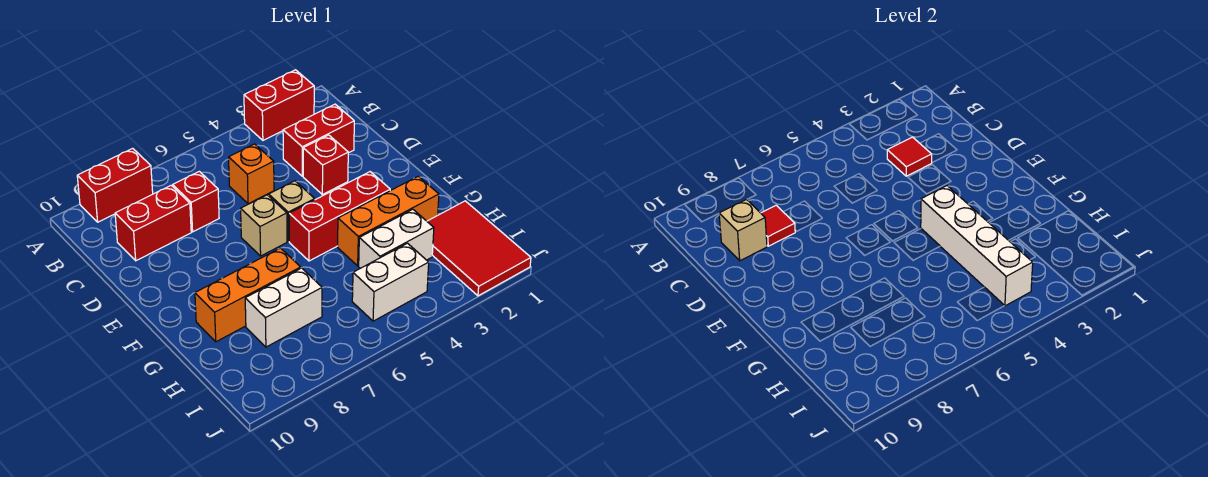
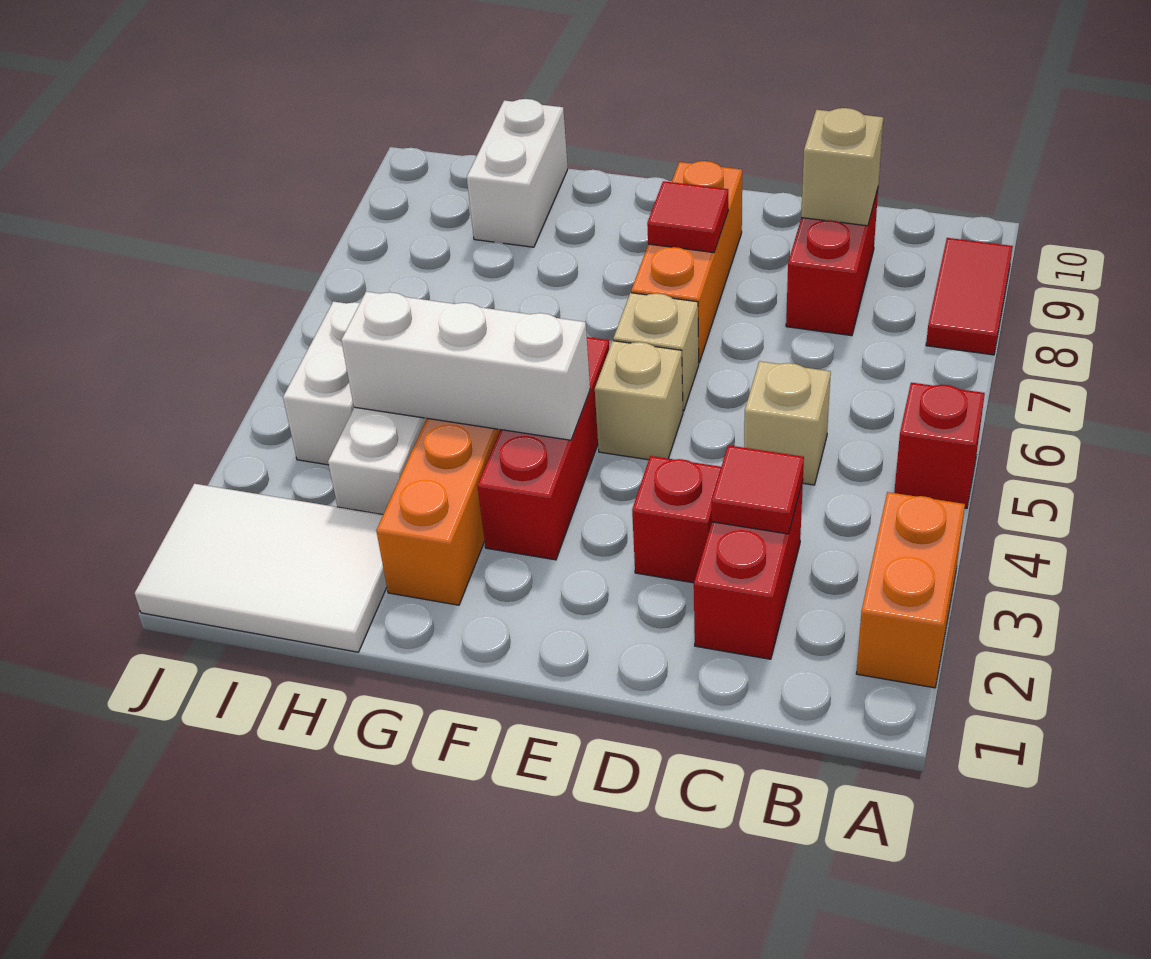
red 1x2 brick [244,70,314,140] -> orange 1x2 brick [856,492,965,688]
red 1x2 brick [77,148,153,222] -> red 1x2 tile [926,238,1013,355]
orange 1x1 brick [229,144,274,204] -> tan 1x1 brick [744,361,831,485]
red 1x1 brick [173,171,219,232] -> red 1x1 brick moved to [894,383,985,508]
red 1x1 tile [761,205,795,246] -> red 1x1 tile moved to [647,181,728,253]
white 1x4 brick [921,186,1033,306] -> white 1x3 brick [341,292,590,440]
orange 1x3 brick [195,248,301,342] -> orange 1x3 brick moved to [631,161,742,363]
red 2x3 tile [427,201,531,296] -> white 2x3 tile [135,484,387,652]
white 1x2 brick [245,268,322,347] -> white 1x2 brick moved to [467,99,568,247]

